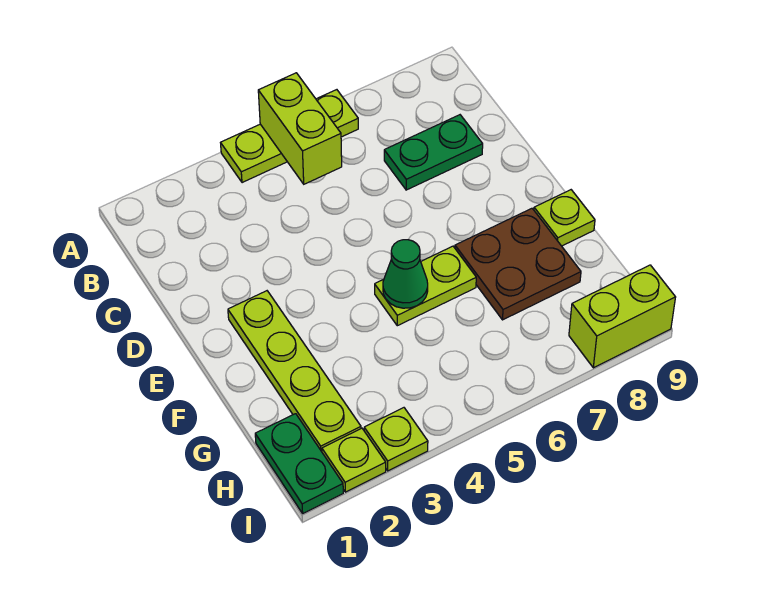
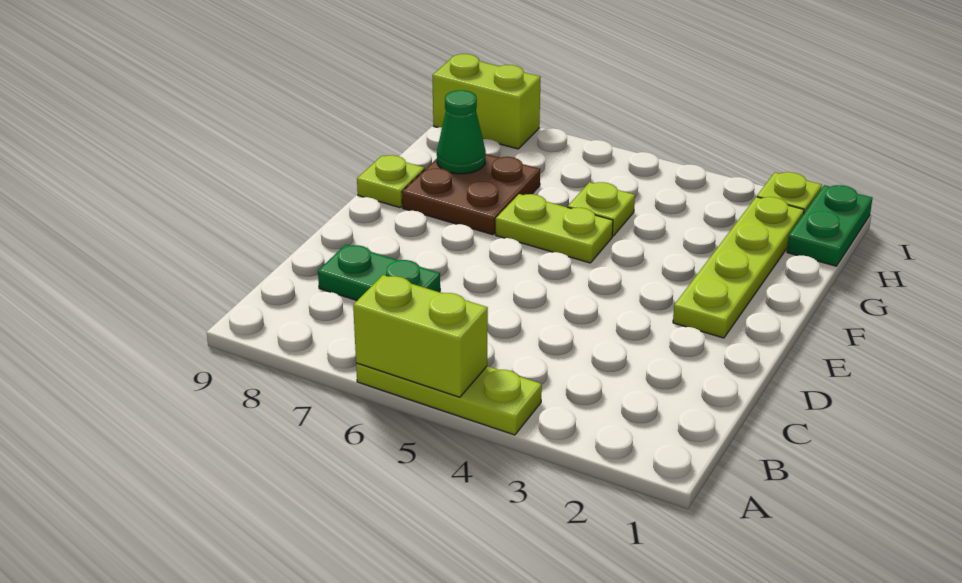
lime 1x2 brick [258,73,342,184] -> lime 1x2 brick turned to [353,275,488,397]
green 1x1 cone [383,240,428,308] -> green 1x1 cone moved to [437,90,486,174]
lime 1x1 plate [364,408,428,471] -> lime 1x1 plate moved to [568,182,635,236]

